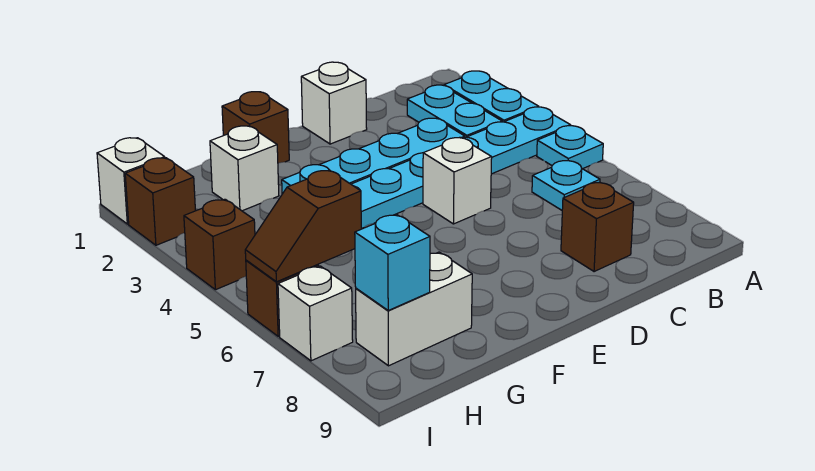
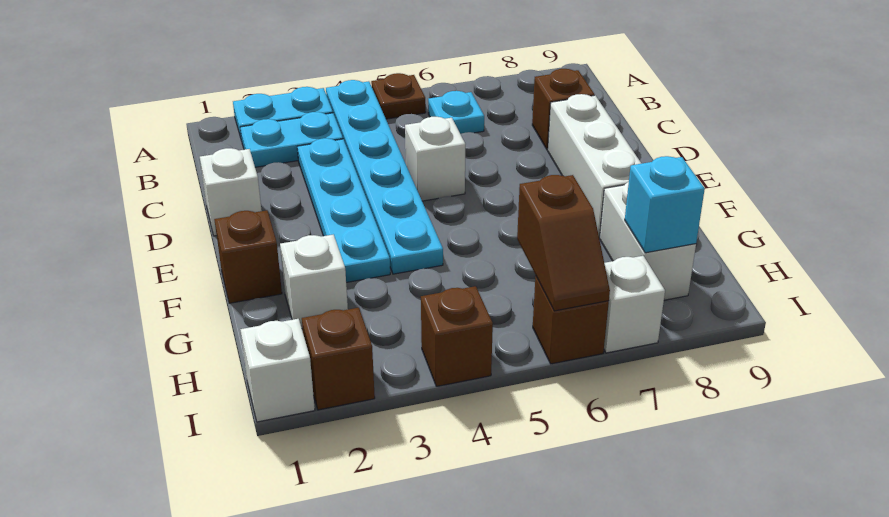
cyan 1x1 plate [537,126,603,169] -> brown 1x1 plate [371,73,426,119]
none -> white 1x3 brick [548,94,642,237]

